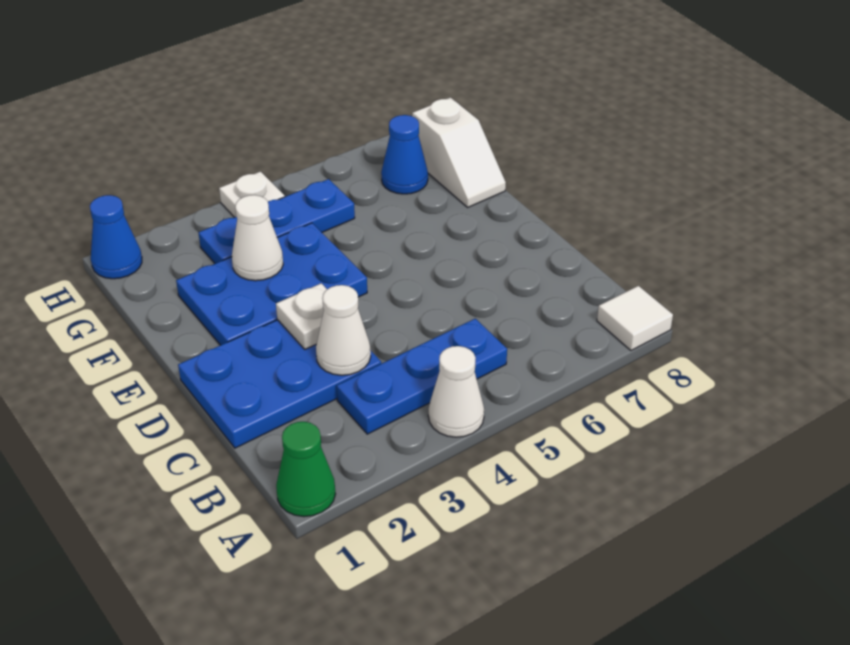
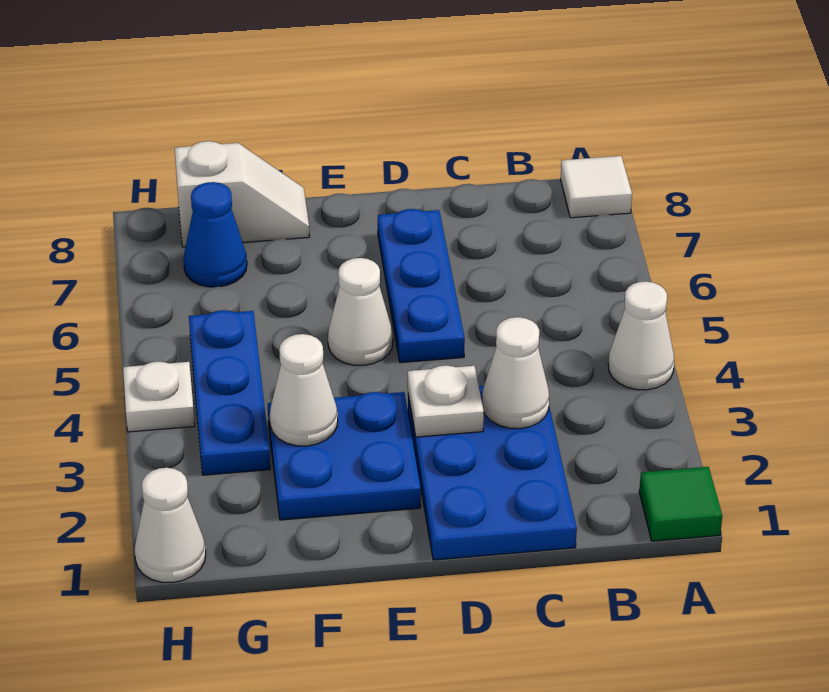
green 1x1 cone [276,422,335,517] -> green 1x1 tile [639,467,722,541]
blue 1x3 plate [337,319,507,434] -> blue 1x3 plate moved to [378,209,465,363]
blue 2x3 plate [176,223,367,345] -> blue 2x2 plate [268,392,421,520]
none -> white 1x1 cone [328,258,393,365]
blue 1x1 cone [90,195,142,279] -> white 1x1 cone [135,468,206,583]

